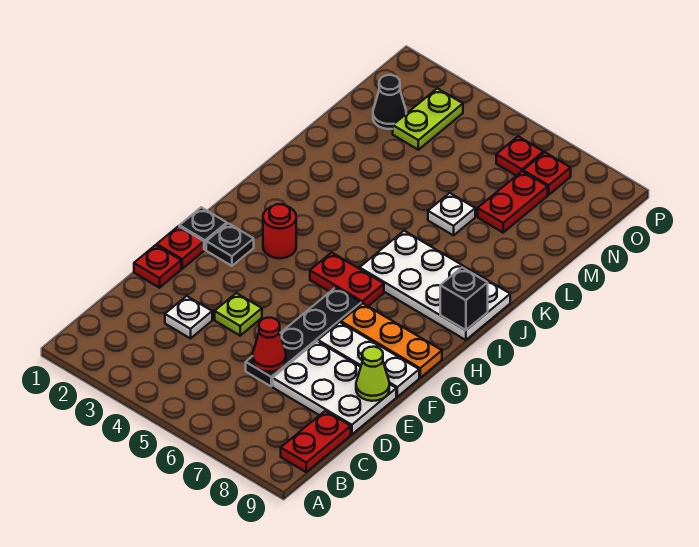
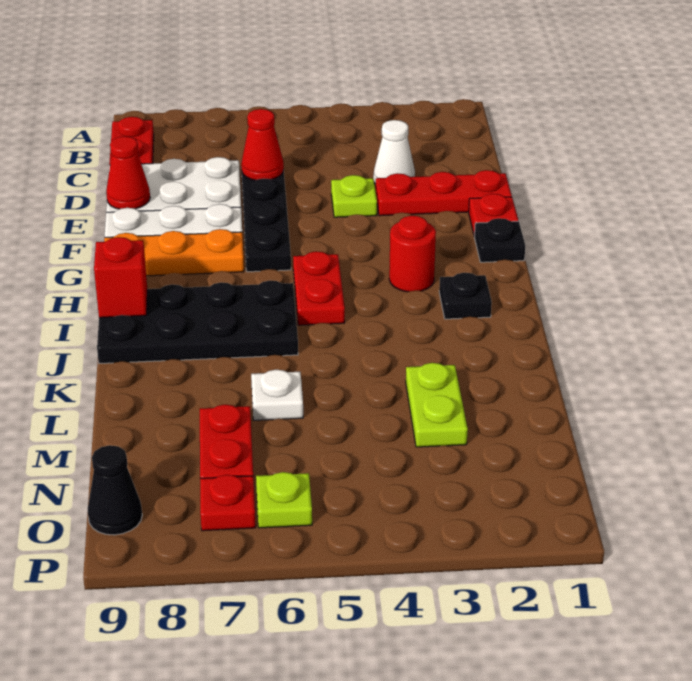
white 1x1 plate [165,296,212,339] -> white 1x1 cone [373,120,415,183]
red 1x1 plate [134,245,181,288] -> red 1x3 plate [375,170,512,216]
lime 1x1 cone [356,347,389,401] -> red 1x1 cone [106,136,150,209]
black 1x1 plate [206,223,254,266] -> black 1x1 plate moved to [439,273,492,319]
red 1x2 plate [310,252,384,306] -> red 1x2 plate turned to [293,251,345,325]
white 2x4 plate [360,231,510,340] -> black 2x4 plate [97,280,298,363]
black 1x1 brick [440,268,488,330] -> red 1x1 brick [94,237,147,318]
black 1x1 cone [373,75,406,129] -> black 1x1 cone moved to [88,445,142,535]
lime 1x2 plate [393,88,463,150] -> lime 1x2 plate moved to [406,363,468,447]
red 1x1 plate [496,136,544,176] -> lime 1x1 plate [256,472,312,528]

